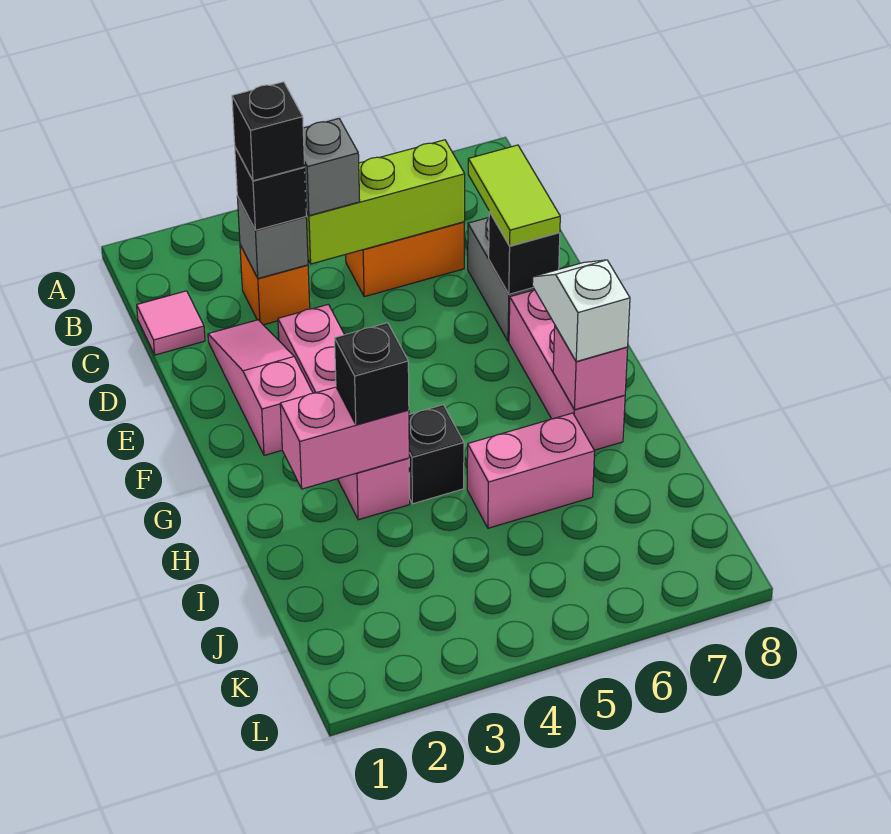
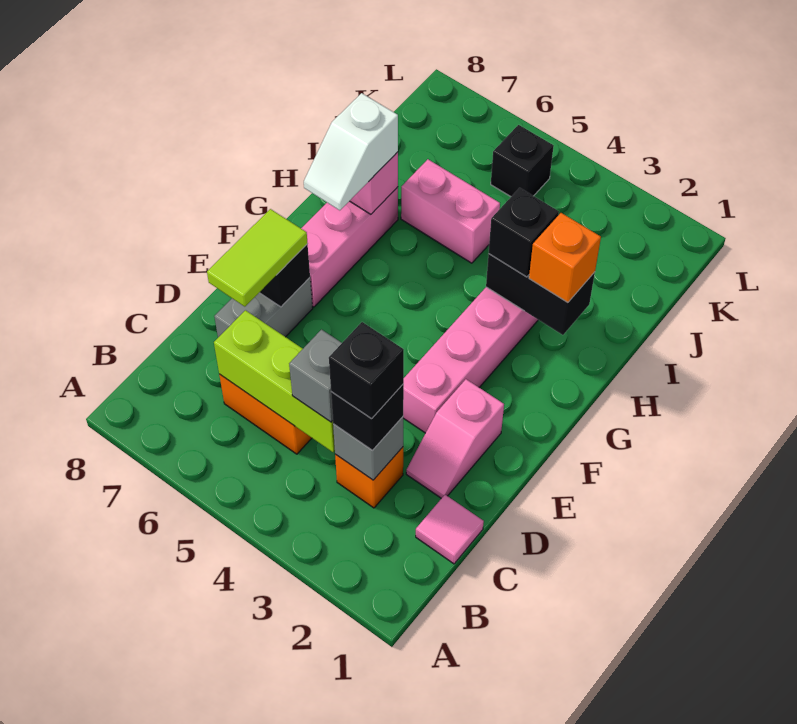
pink 1x3 slope [208,320,313,455] -> pink 1x2 slope [406,379,504,498]
pink 1x2 brick [280,387,409,489] -> black 1x2 brick [486,254,595,335]
none -> orange 1x1 brick [529,213,601,302]
black 1x1 brick [409,405,464,504] -> black 1x1 brick moved to [491,125,554,197]

